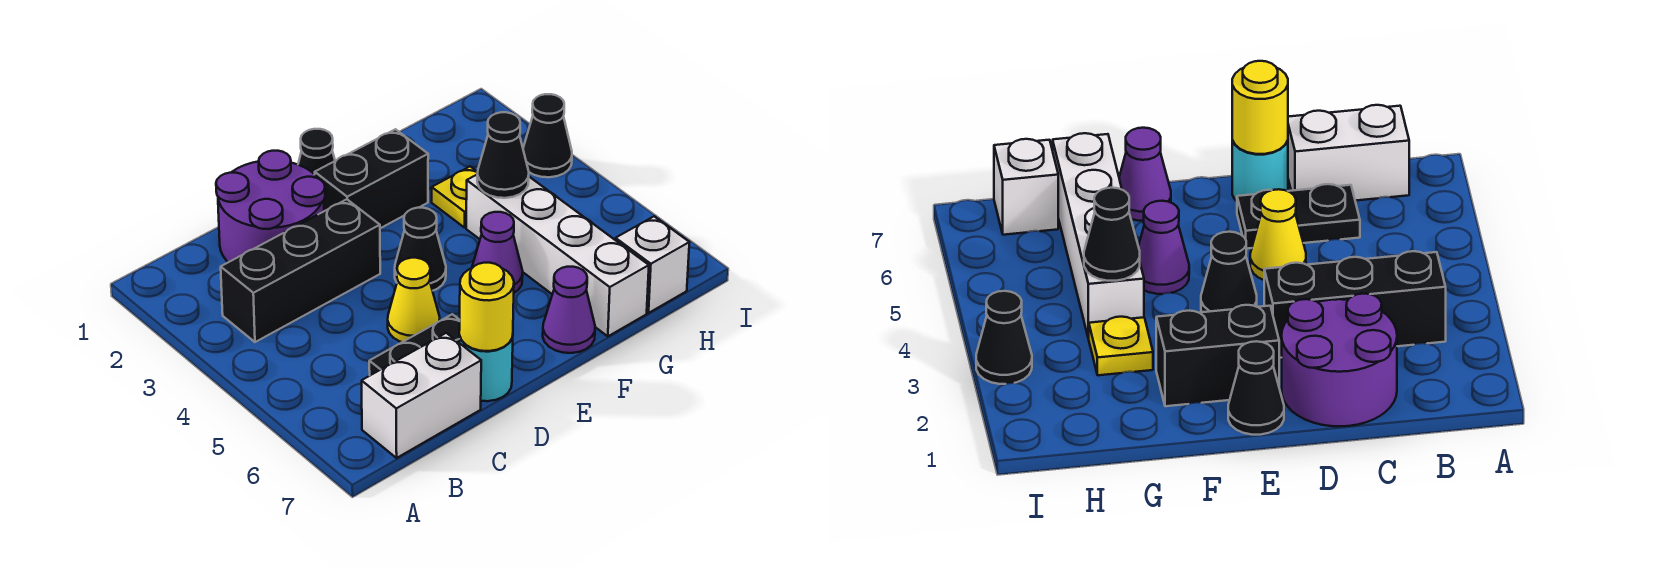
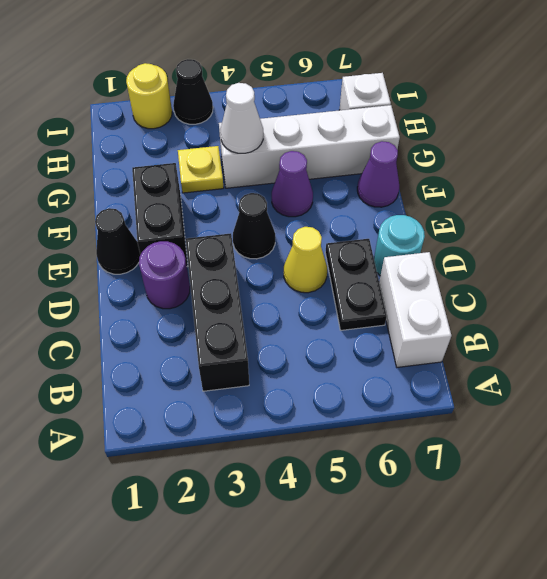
purple 2x2 round brick [216,151,325,262] -> purple 1x1 round brick [139,241,190,309]
yellow 1x1 round brick [459,263,514,351] -> yellow 1x1 round brick moved to [126,63,172,129]
black 1x1 cone [477,112,529,198] -> white 1x1 cone [220,83,263,153]

